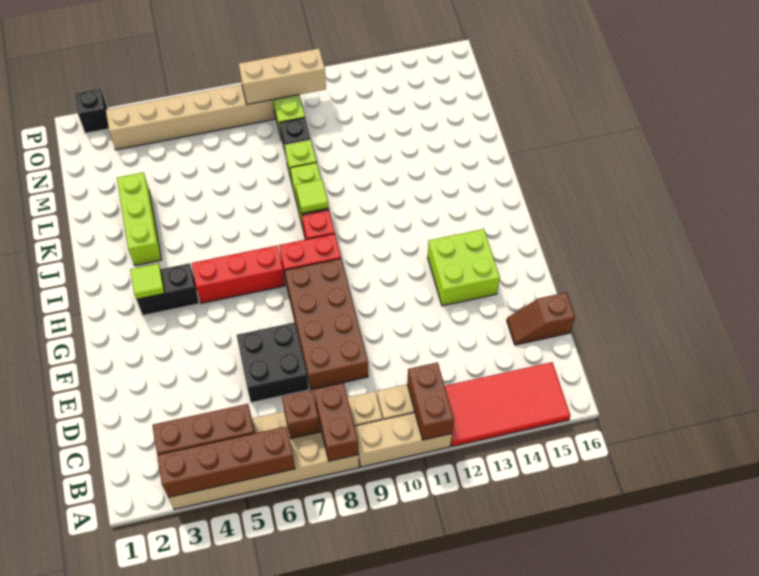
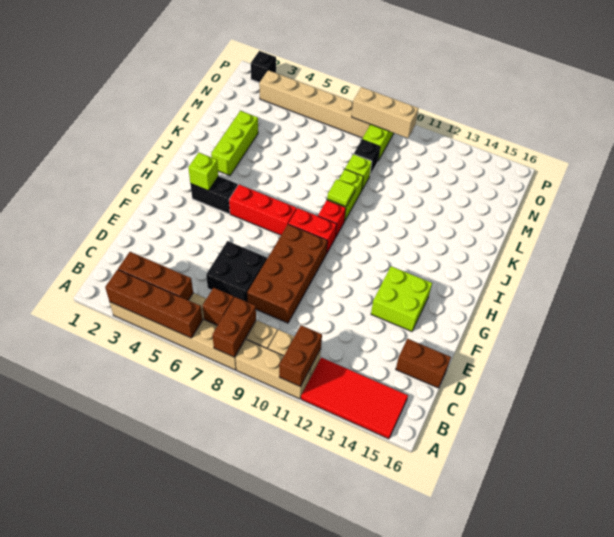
brown 1x2 slope [507,293,575,345] -> brown 1x2 brick [396,339,451,388]
lime 1x1 tile [130,264,165,299] -> lime 1x1 brick [188,153,219,191]

